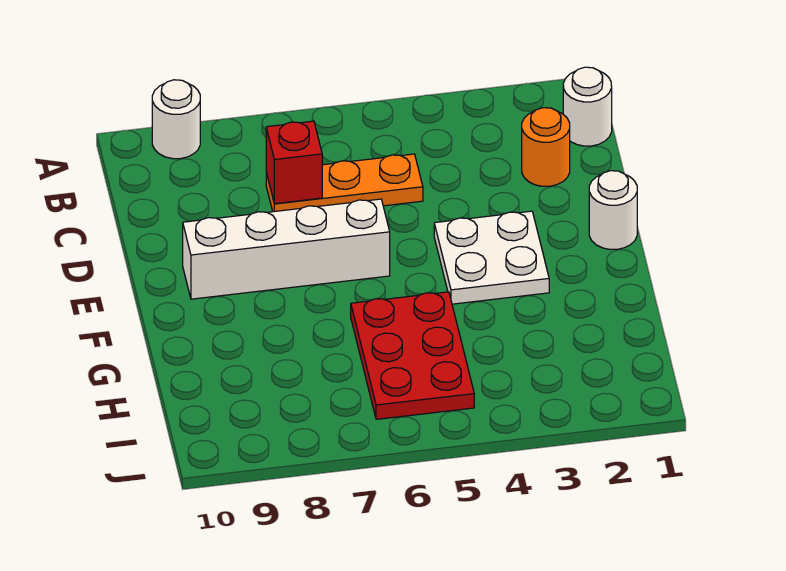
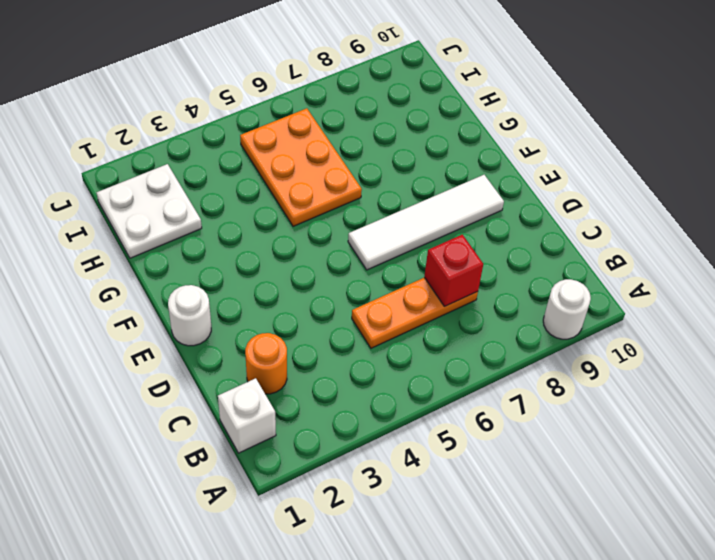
white 1x1 round brick [563,67,612,146] -> white 1x1 brick [218,378,276,453]
white 2x2 plate [434,211,549,304] -> white 2x2 plate moved to [97,164,202,258]
white 1x4 brick [183,199,390,299] -> white 1x4 tile [348,175,504,270]
red 2x3 plate [351,292,474,419] -> orange 2x3 plate [240,108,362,226]

